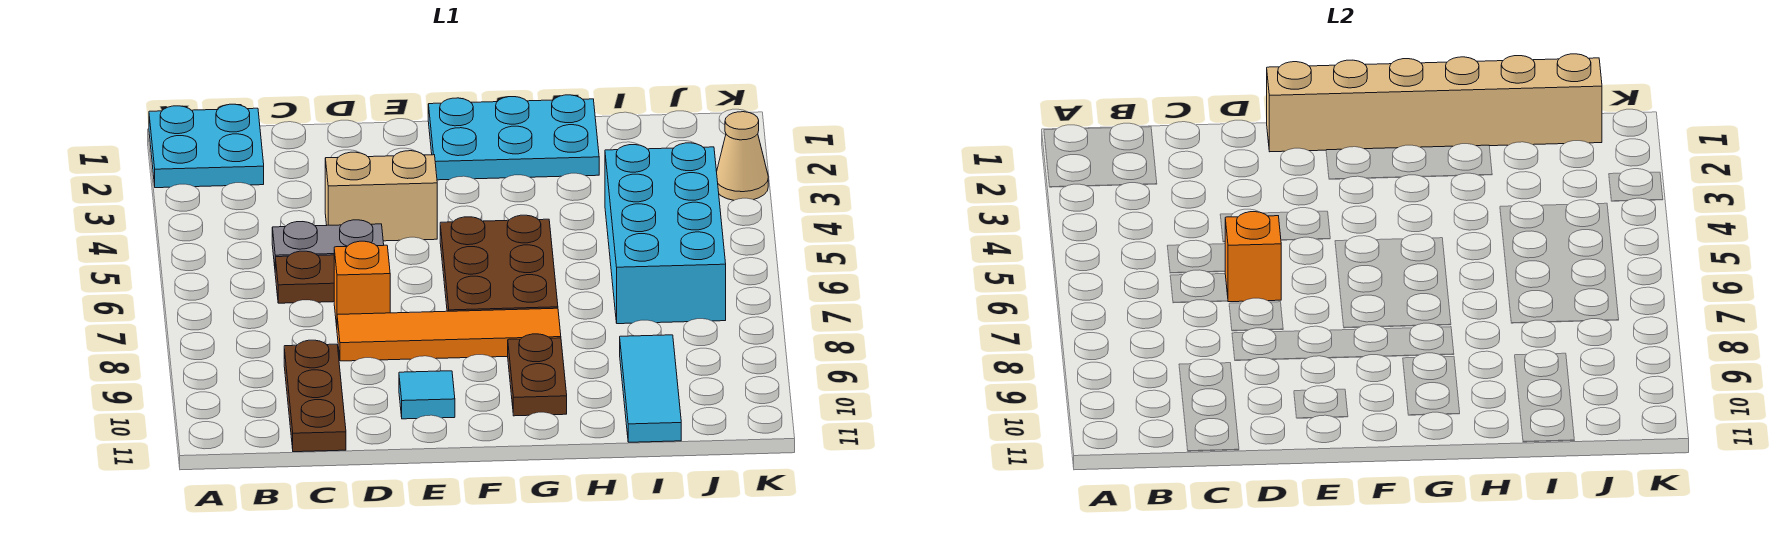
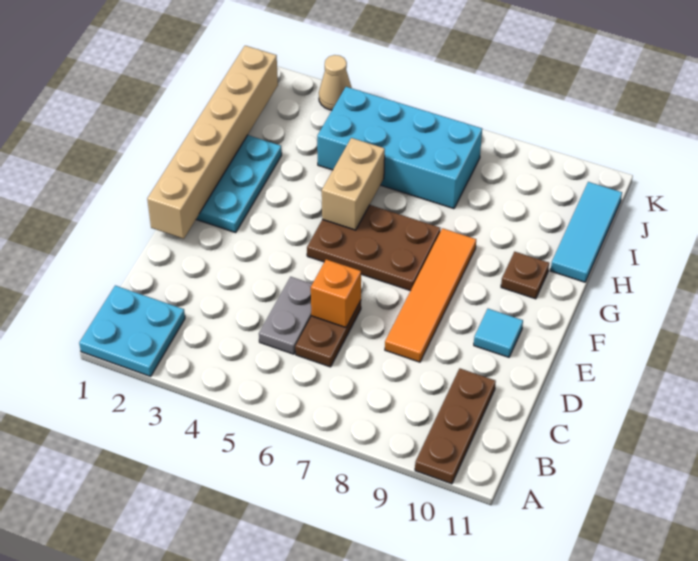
brown 1x3 plate [284,340,346,452] -> brown 1x3 plate turned to [415,369,496,484]
tan 1x2 brick [325,151,437,241] -> tan 1x2 brick moved to [322,138,385,230]
orange 1x1 brick [334,241,390,326] -> none
brown 1x2 plate [508,334,567,416] -> brown 1x1 plate [501,252,549,299]
cyan 1x3 tile [620,335,681,442] -> cyan 1x3 tile turned to [551,182,622,282]

